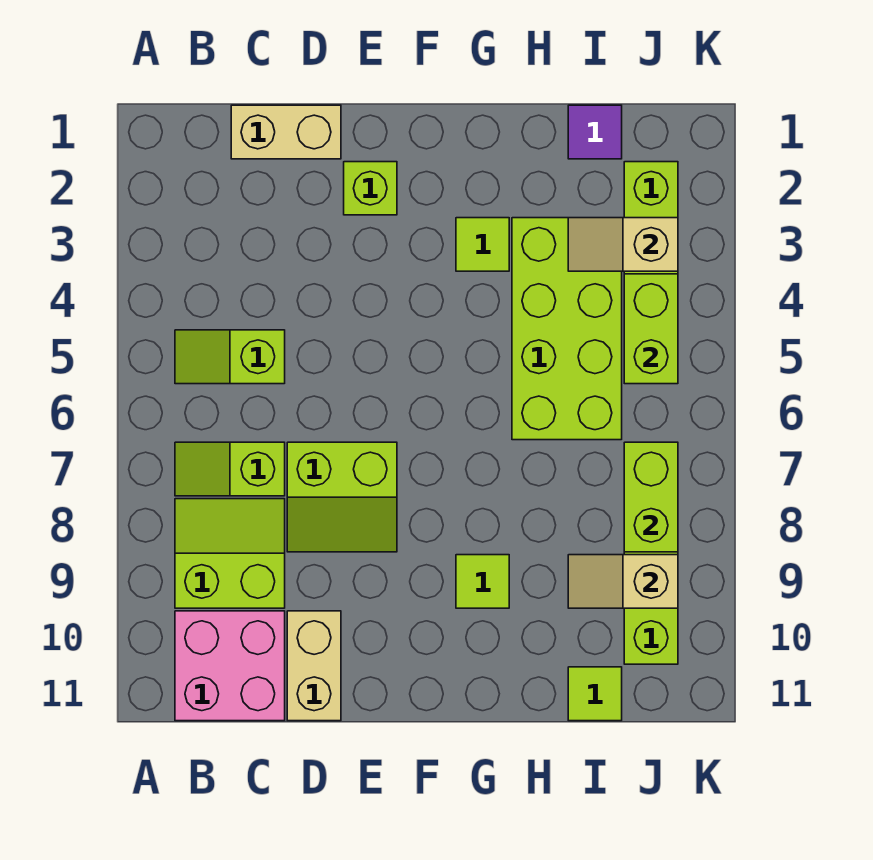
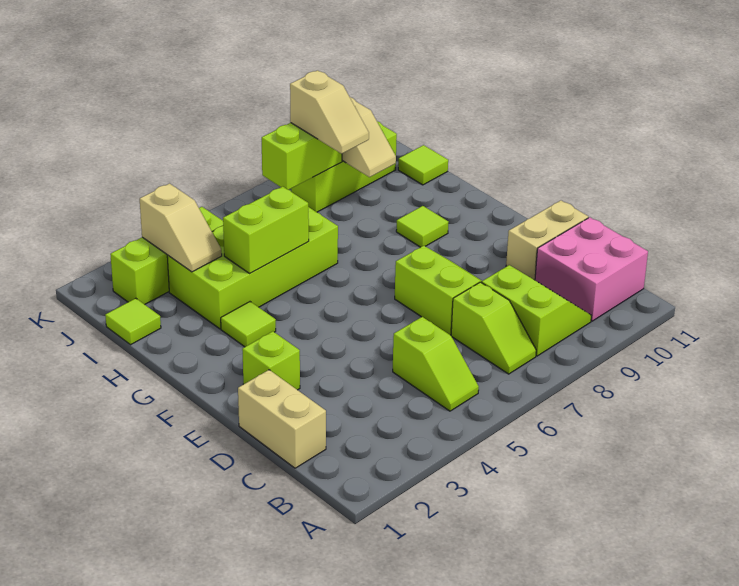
lime 2x2 slope [175,499,285,608] -> lime 2x2 slope turned to [482,265,591,356]
purple 1x1 tile [568,105,622,159] -> lime 1x1 tile [105,298,161,345]
none -> tan 1x2 slope [290,70,369,154]
lime 1x2 brick [624,274,678,384] -> lime 1x2 brick moved to [223,187,309,273]

